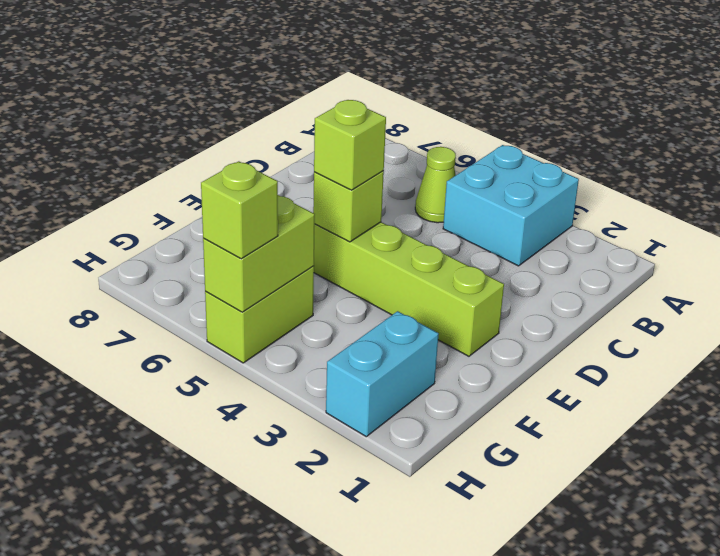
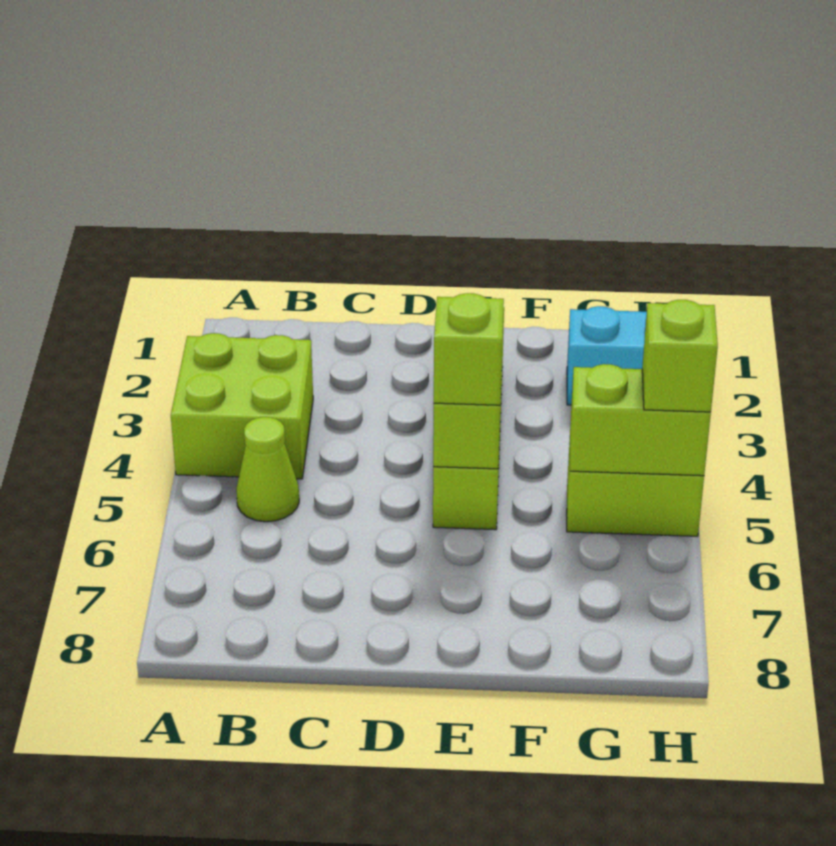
cyan 2x2 brick [443,145,579,266] -> lime 2x2 brick [171,333,313,479]

